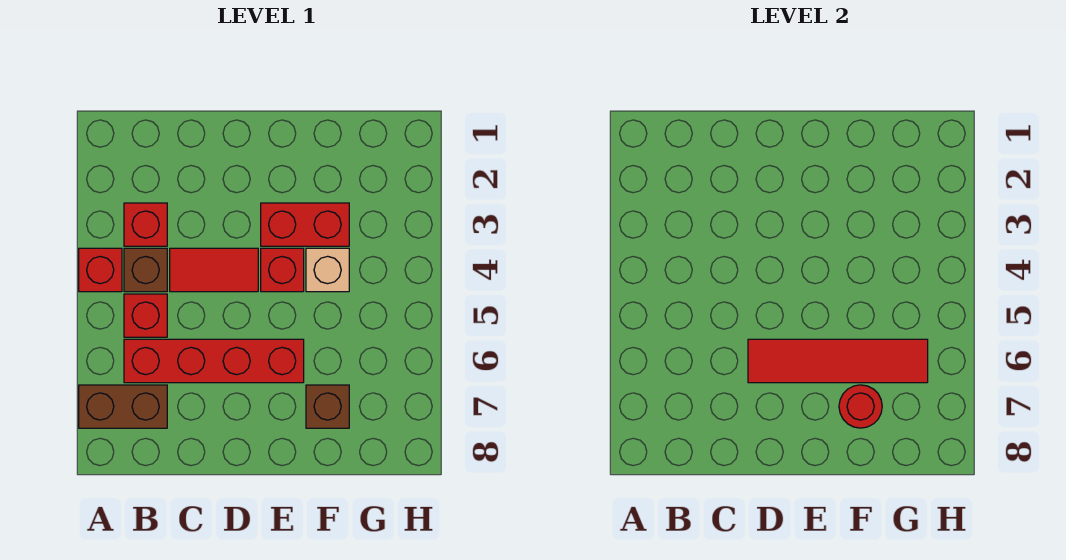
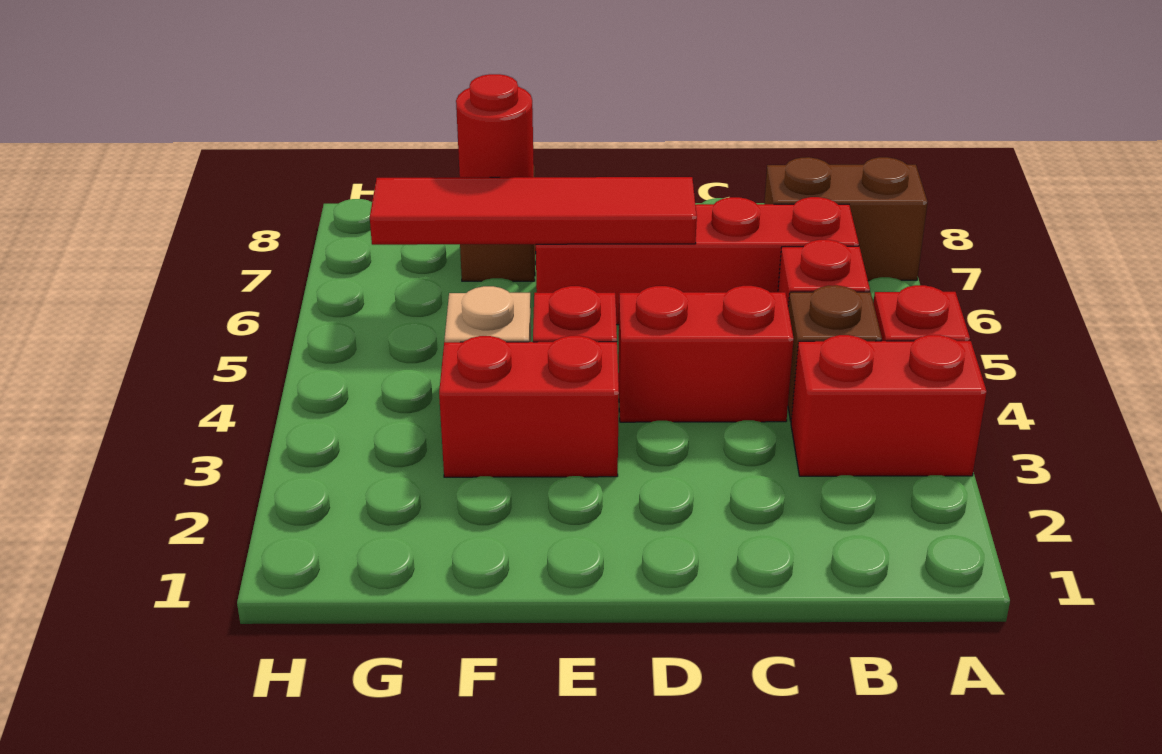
red 1x1 brick [124,203,167,246] -> red 1x2 brick [791,335,987,476]
red 1x2 tile [170,248,258,292] -> red 1x2 brick [618,286,794,422]

